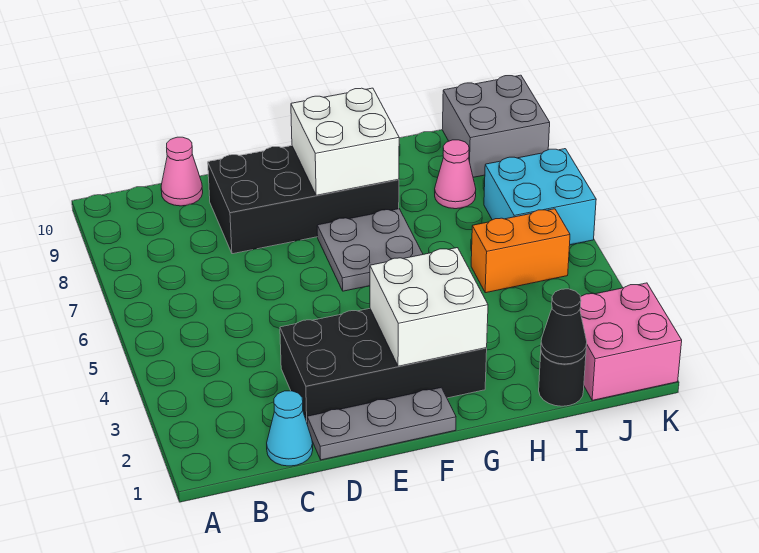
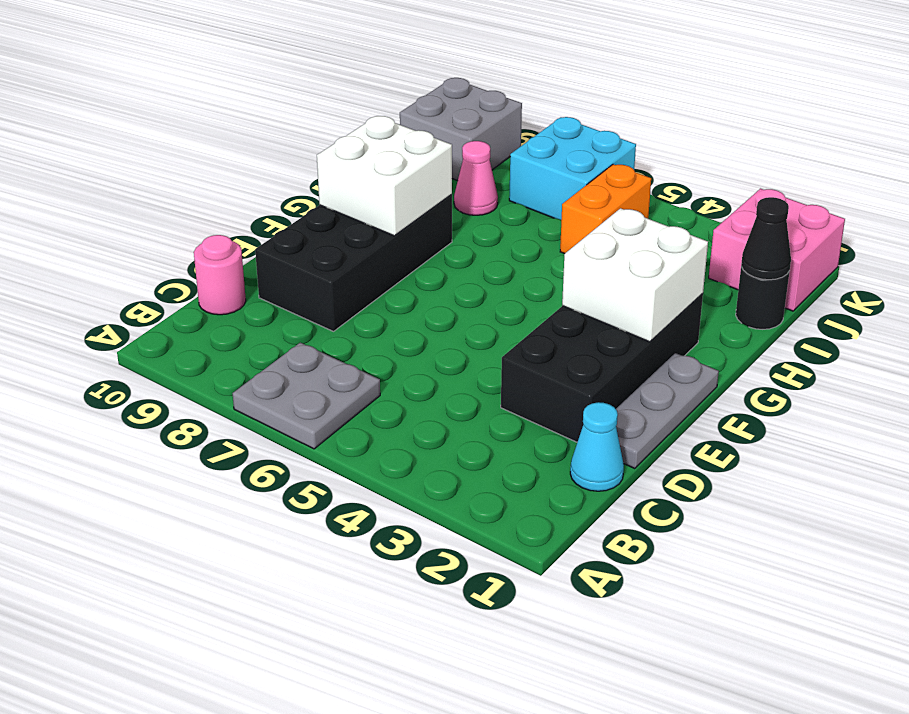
pink 1x1 cone [161,137,203,206] -> pink 1x1 round brick [194,235,246,315]
grey 2x2 plate [317,209,423,291] -> grey 2x2 plate moved to [233,343,380,449]

